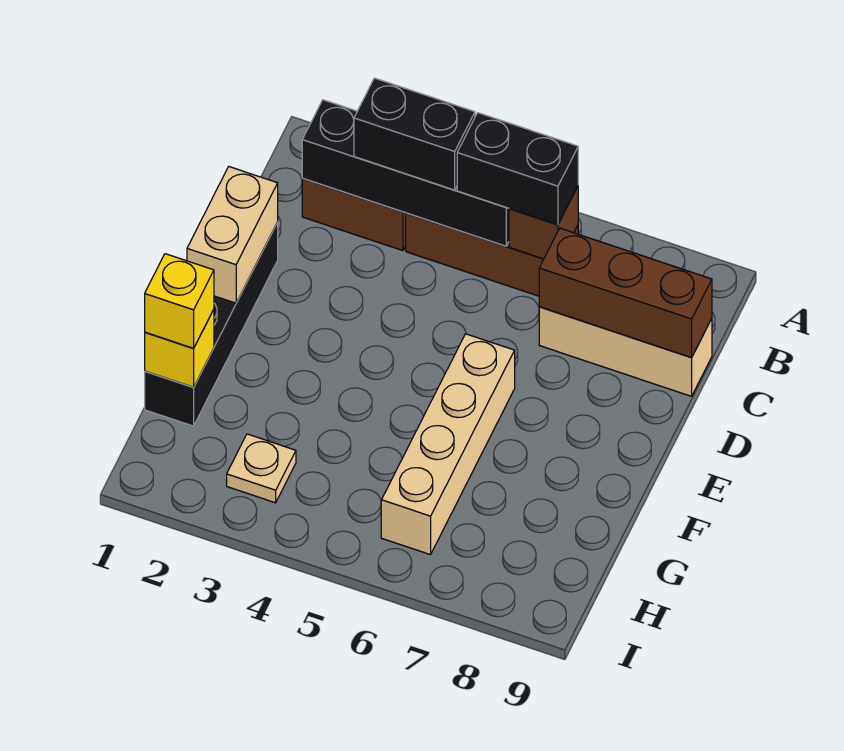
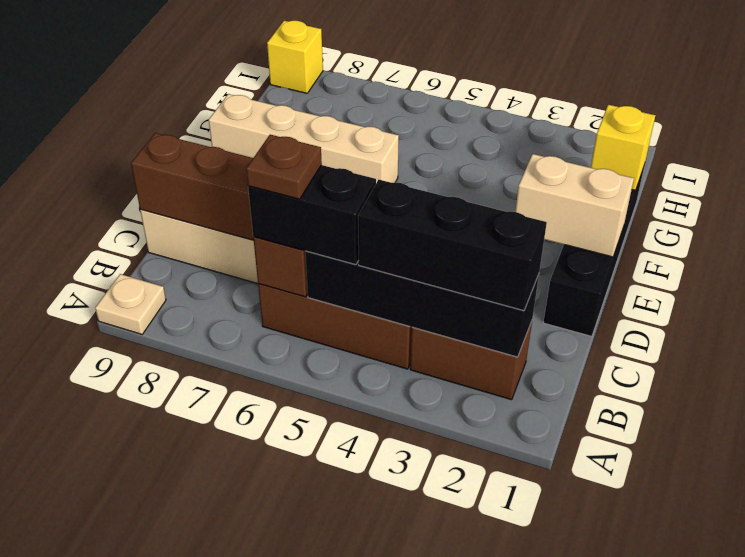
black 1x2 brick [354,78,475,190] -> black 1x3 brick [358,180,547,311]
none -> brown 1x1 plate [246,135,322,199]
tan 1x2 brick [187,167,278,303] -> tan 1x2 brick turned to [515,154,634,257]
tan 1x4 brick [381,334,515,555] -> tan 1x4 brick turned to [209,94,399,183]
yellow 1x1 brick [145,254,214,348] -> yellow 1x1 brick moved to [267,21,323,93]
tan 1x1 plate [227,434,296,503] -> tan 1x1 plate moved to [95,274,166,334]

